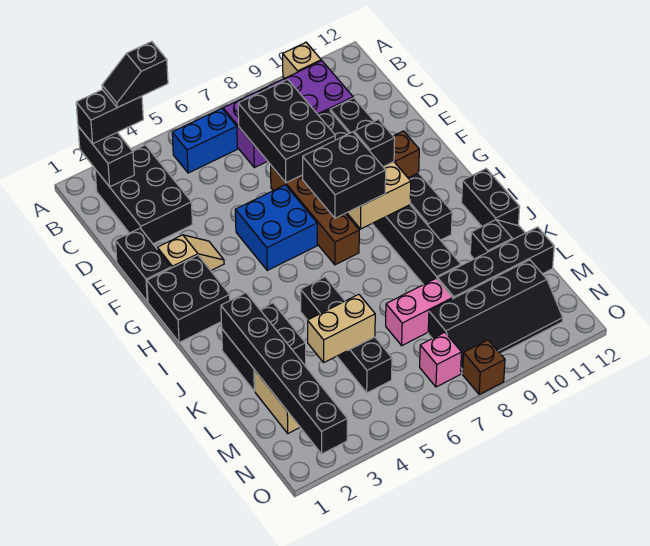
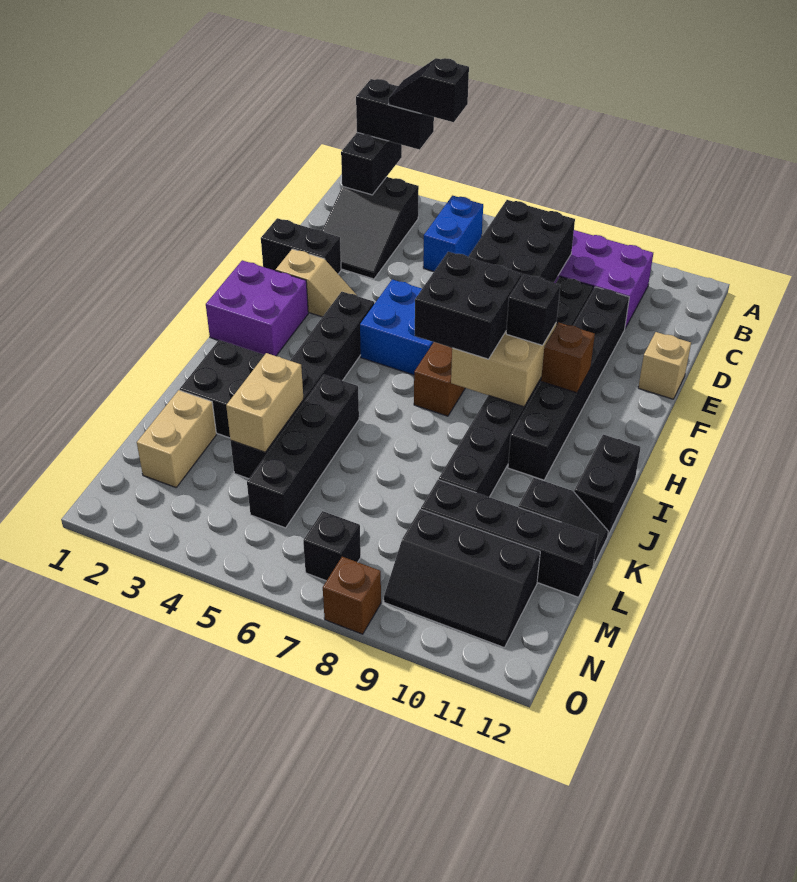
tan 1x1 brick [283,43,321,78] -> tan 1x1 brick moved to [638,332,691,399]
black 2x3 brick [95,145,192,244] -> black 2x3 slope [322,177,419,279]
blue 1x2 brick [172,109,237,173] -> blue 1x2 brick turned to [423,196,483,271]
black 1x2 brick [115,228,171,302] -> black 1x2 brick turned to [261,218,341,274]
black 2x2 brick [147,255,230,343] -> purple 2x2 brick [206,260,308,356]
black 1x6 brick [221,293,347,454] -> black 1x6 brick moved to [230,292,374,479]
tan 1x2 brick [308,294,375,362] -> tan 1x2 brick turned to [226,353,304,452]
pink 1x2 brick [386,278,453,345] -> none
black 2x4 slope [428,260,563,374] -> black 2x3 slope [384,509,540,648]
pink 1x1 brick [420,332,462,387] -> black 1x1 brick [303,511,361,581]

